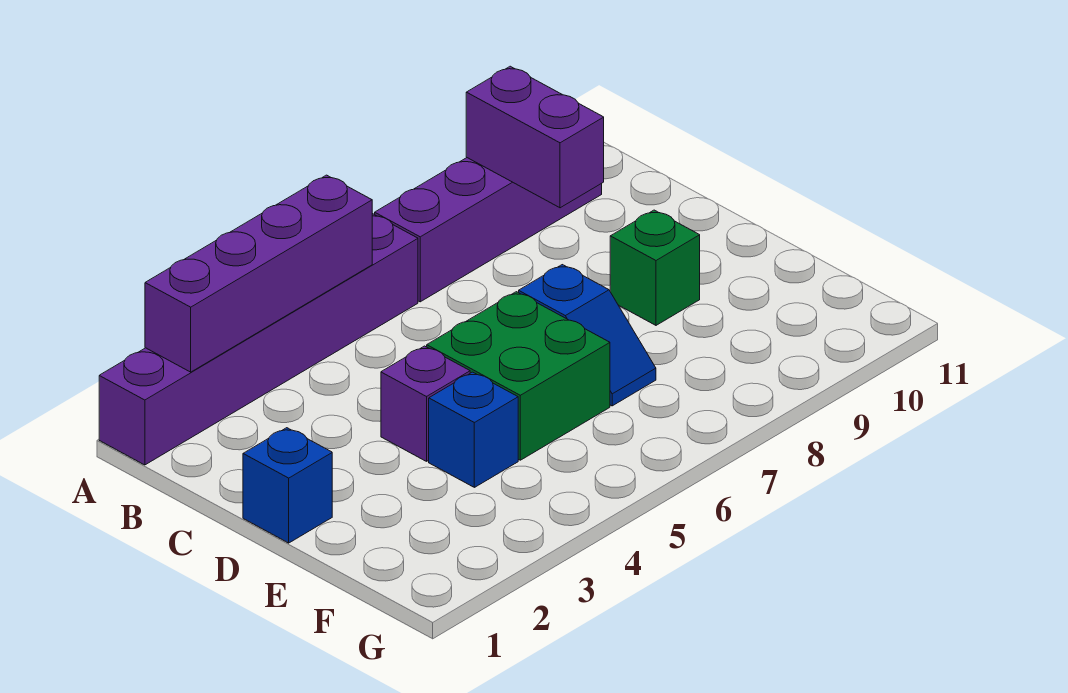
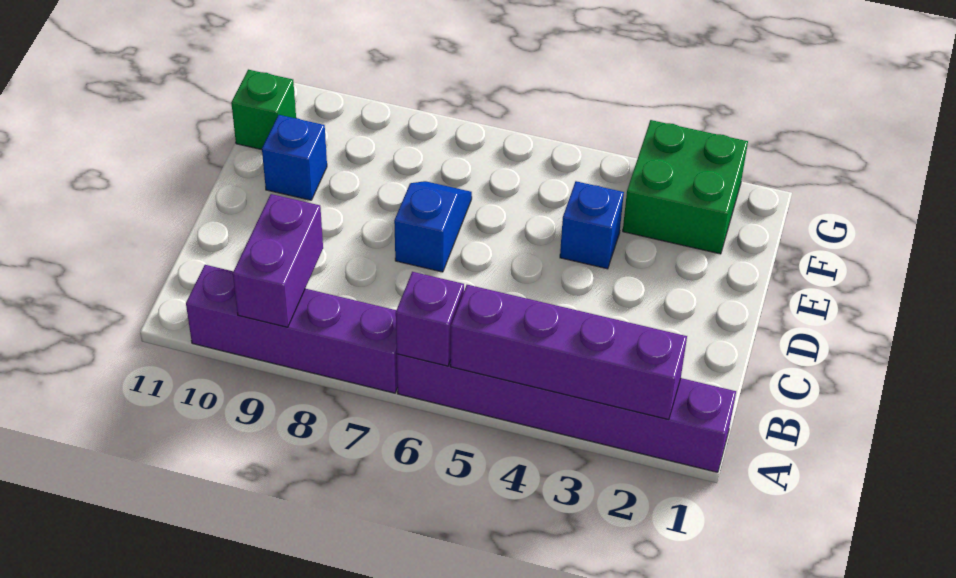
blue 1x1 brick [243,428,332,543] -> blue 1x1 brick moved to [262,115,327,200]
purple 1x1 brick [381,346,470,461] -> purple 1x1 brick moved to [396,272,464,366]
green 2x2 brick [427,292,610,460] -> green 2x2 brick moved to [623,120,748,254]
green 1x1 brick [610,210,700,325] -> green 1x1 brick moved to [231,70,296,150]

